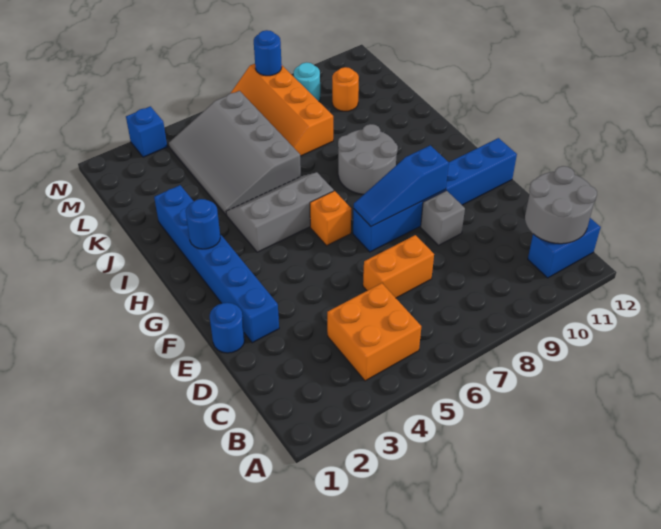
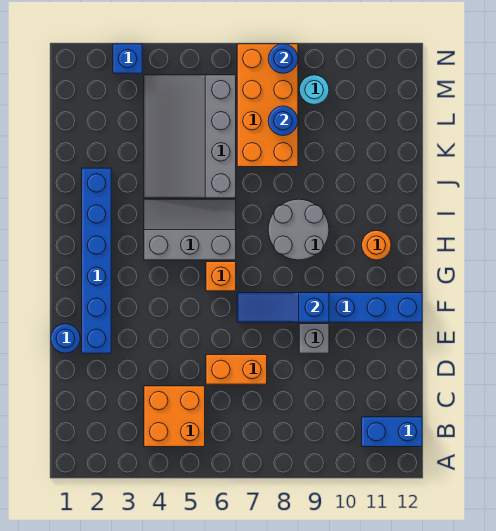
grey 2x2 round brick [525,166,597,244] -> none
blue 1x1 round brick [186,199,220,249] -> blue 1x1 round brick moved to [268,106,298,136]
orange 2x4 slope [231,64,333,156] -> orange 2x4 brick [237,44,298,167]
orange 1x1 round brick [332,67,359,111] -> orange 1x1 round brick moved to [362,230,391,260]

